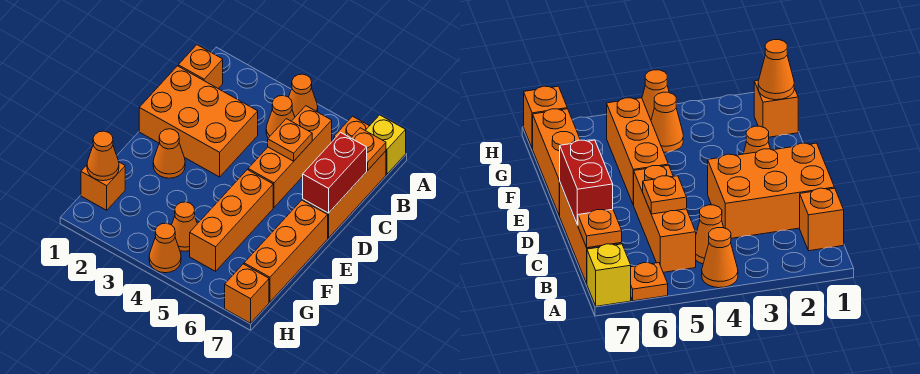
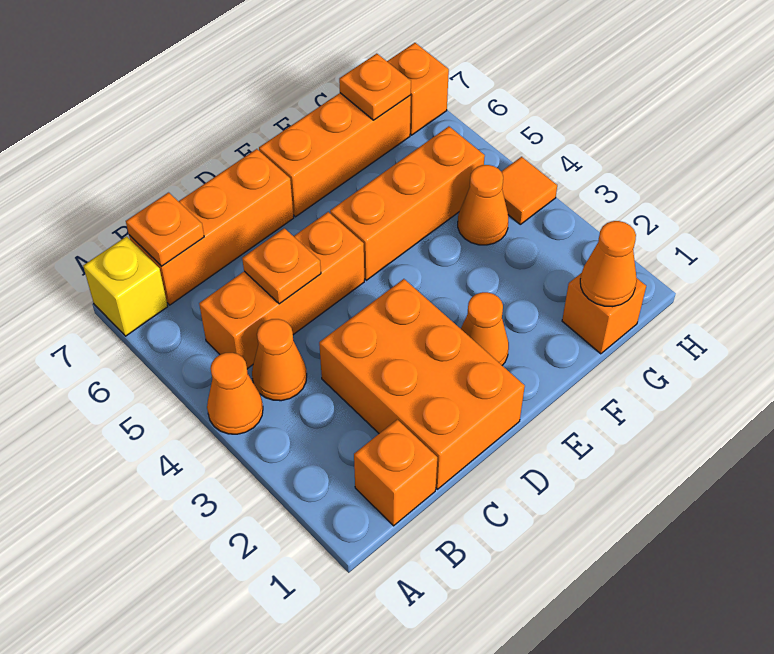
orange 1x1 plate [334,116,369,139] -> orange 1x1 plate moved to [339,54,411,120]
red 1x2 brick [303,133,367,213] -> none
orange 1x1 cone [149,223,181,273] -> orange 1x1 tile [501,157,557,224]

